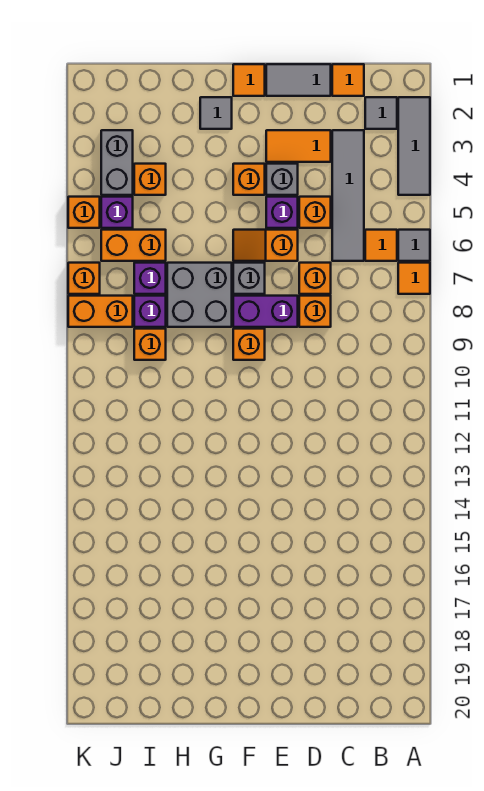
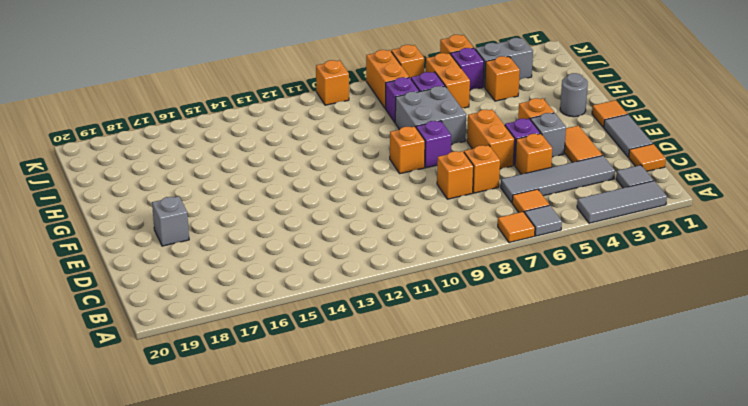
orange 1x2 slope [233,230,298,261] -> orange 1x2 brick [467,110,515,169]
purple 1x2 brick [233,296,298,327] -> purple 1x1 brick [416,121,451,168]
grey 1x1 brick [233,263,265,294] -> grey 1x1 brick moved to [152,196,189,246]
grey 1x1 tile [200,97,232,129] -> grey 1x1 round brick [560,73,588,117]
orange 1x1 brick [134,329,166,360] -> orange 1x1 brick moved to [316,60,349,105]

